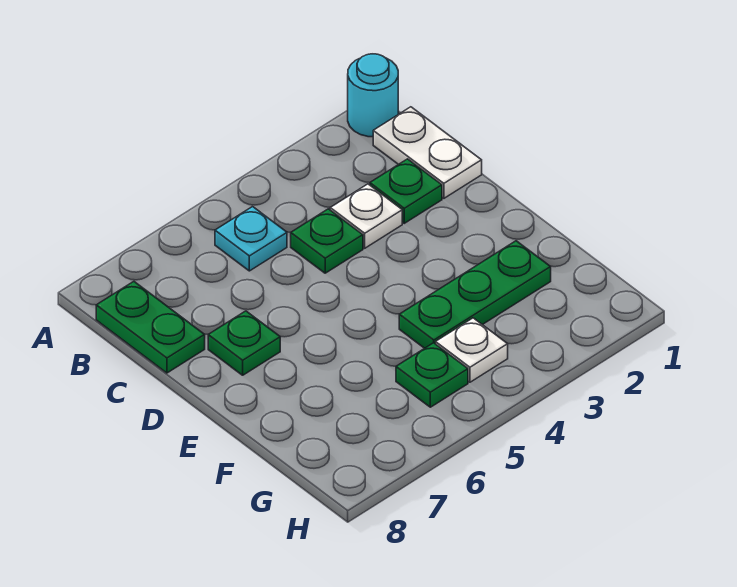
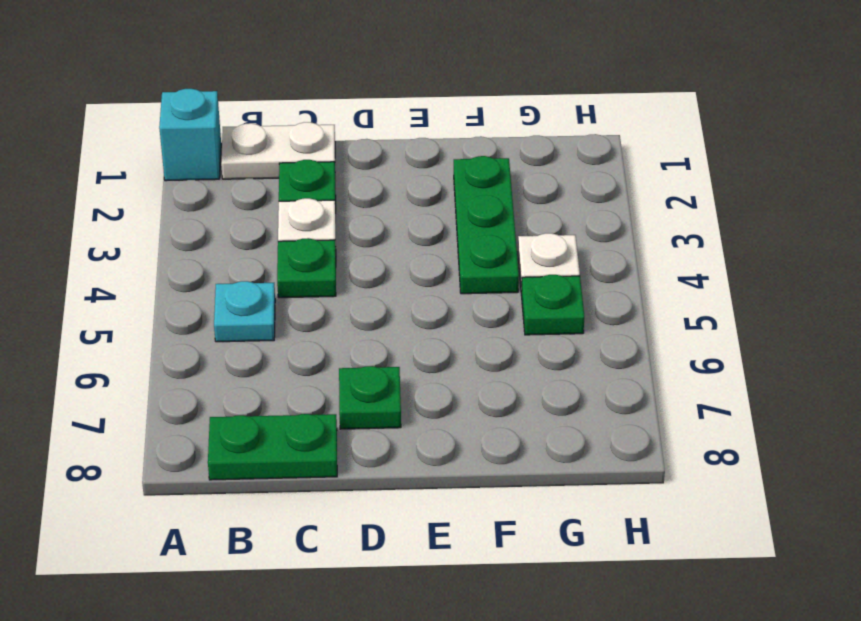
cyan 1x1 round brick [348,54,398,137] -> cyan 1x1 brick [159,89,221,181]

